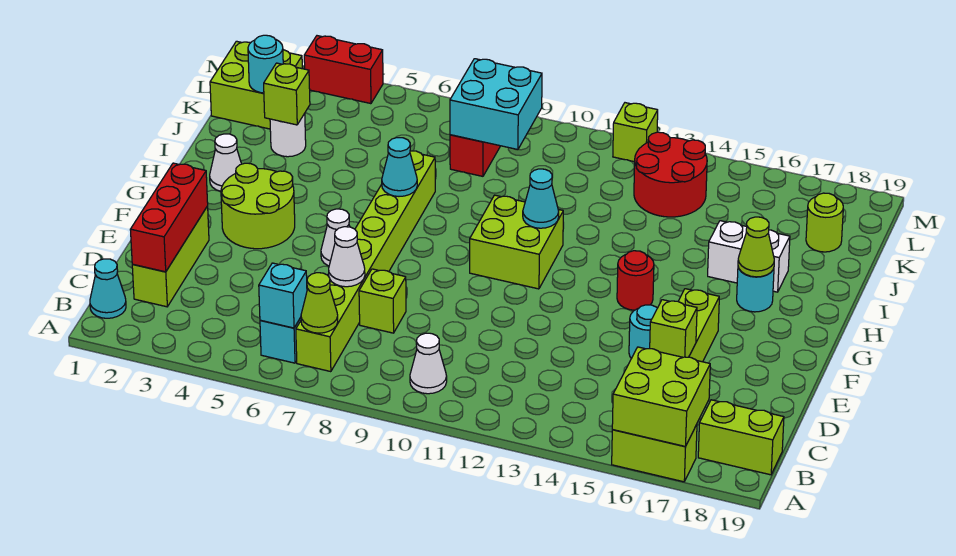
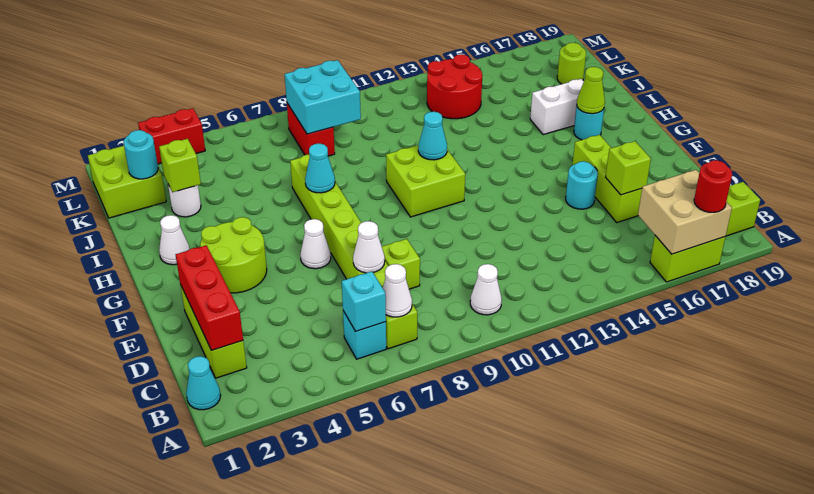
lime 2x2 brick [612,347,710,446] -> tan 2x2 brick [638,170,732,254]
lime 1x1 cone [301,273,338,333] -> white 1x1 cone [383,264,412,317]
red 1x1 round brick [617,251,654,310] -> red 1x1 round brick moved to [694,160,732,212]
lime 1x1 brick [613,103,658,162] -> none

